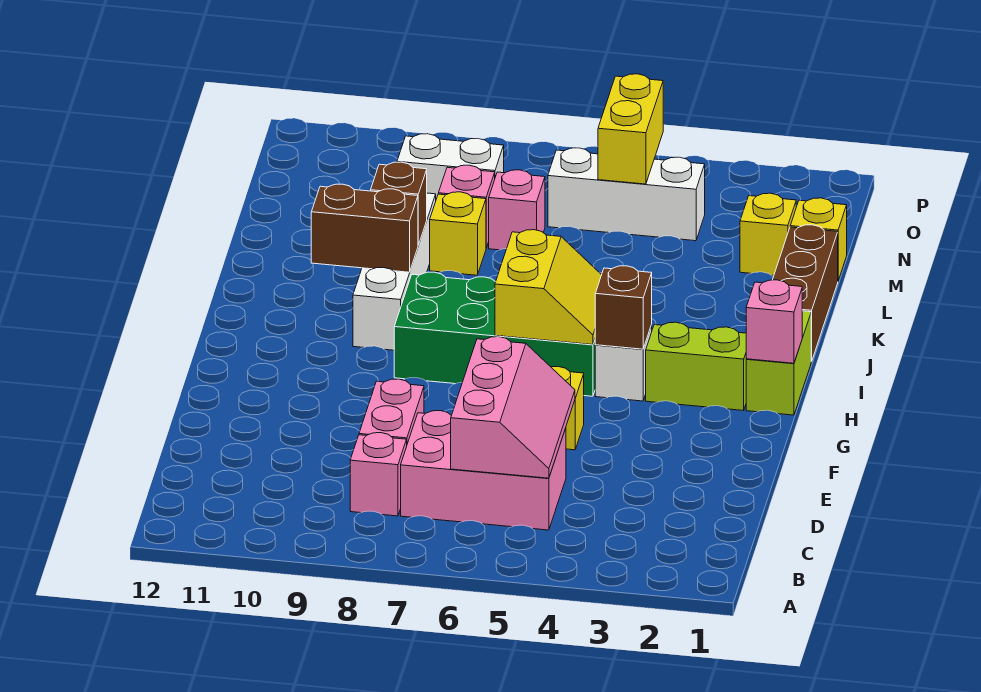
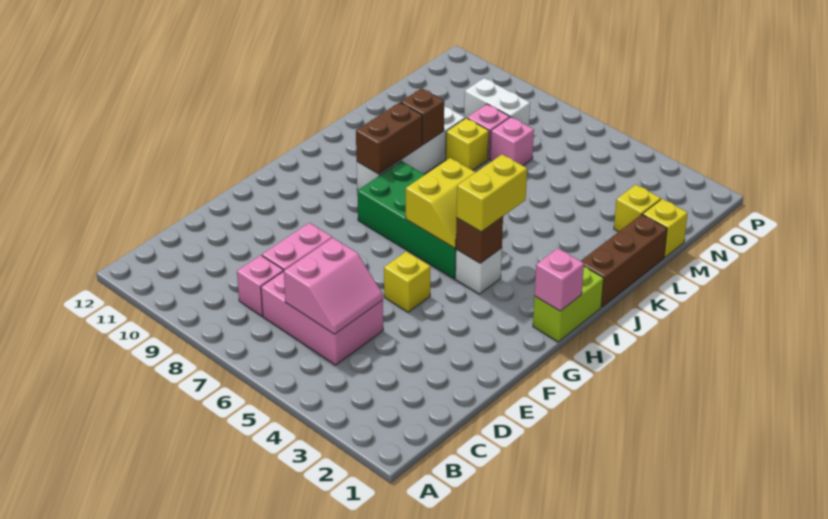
pink 2x3 slope [451,337,575,478] -> pink 2x2 slope [284,238,383,334]
lime 1x2 brick [646,322,746,410] -> none
brown 1x2 brick [311,184,418,272] -> brown 1x2 brick turned to [356,102,422,174]
white 1x3 brick [548,148,705,241] -> none
yellow 1x2 brick [598,74,663,184] -> yellow 1x2 brick moved to [456,154,527,232]

